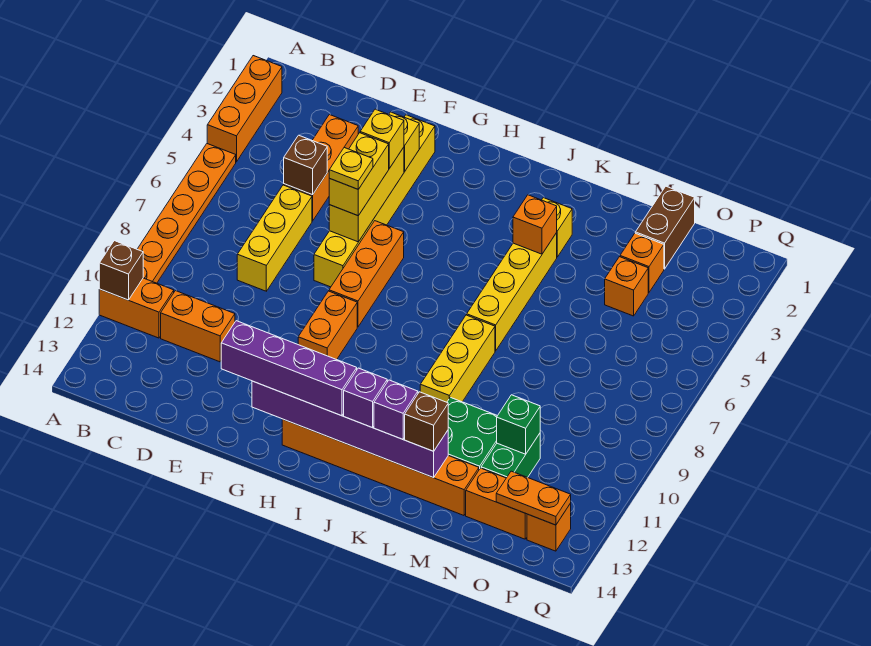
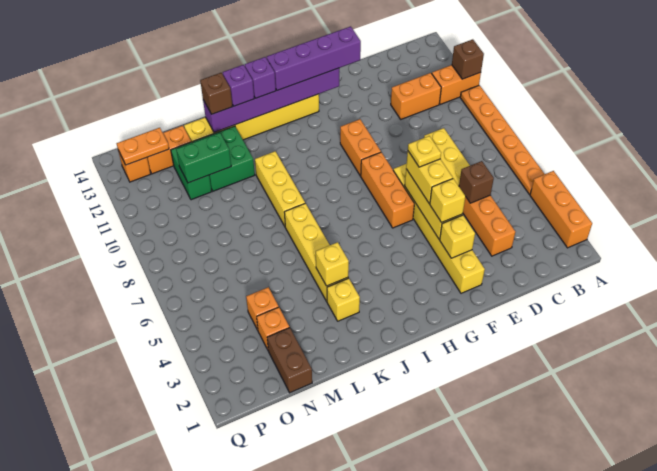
orange 1x6 brick [282,419,479,515] -> yellow 1x6 brick [184,94,319,143]
orange 1x1 brick [513,195,557,254] -> yellow 1x1 brick [316,242,349,286]
green 1x1 brick [497,395,540,454] -> green 1x2 brick [176,133,231,183]

